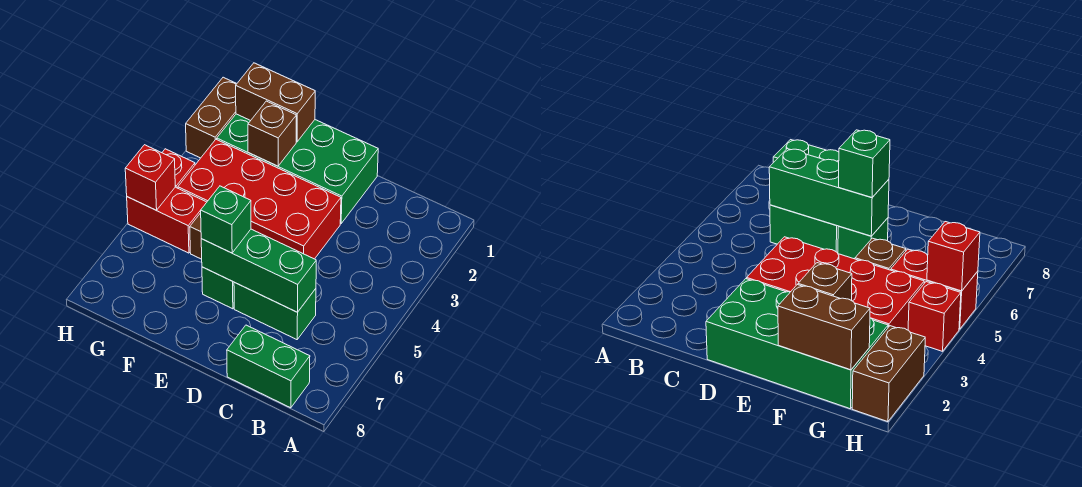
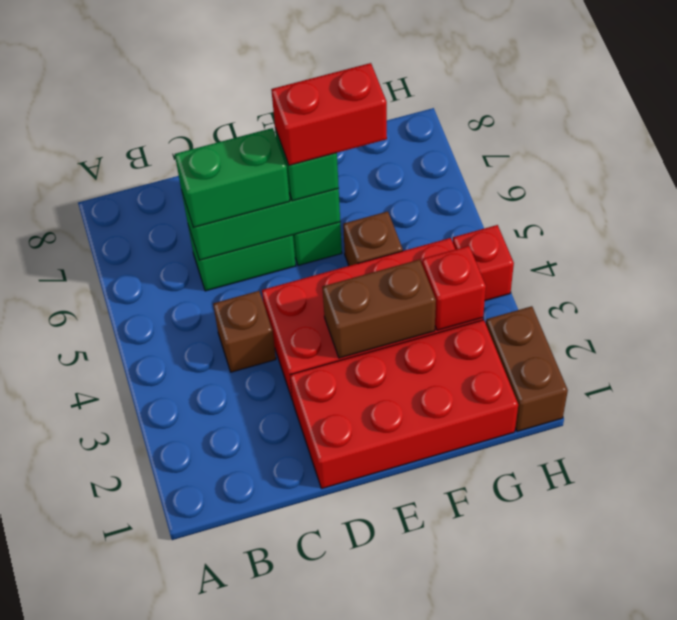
green 1x2 brick [227,325,310,408] -> green 1x2 brick moved to [175,128,290,228]
green 2x4 brick [217,114,378,224] -> red 2x4 brick [290,320,518,488]
brown 1x2 brick [236,63,315,142] -> brown 1x2 brick moved to [322,259,436,358]
brown 1x1 brick [248,101,296,166] -> brown 1x1 brick moved to [213,291,276,372]
red 1x2 brick [127,187,207,253] -> red 1x2 brick moved to [271,63,387,165]
red 1x1 brick [125,145,175,210] -> red 1x1 brick moved to [422,246,486,330]

